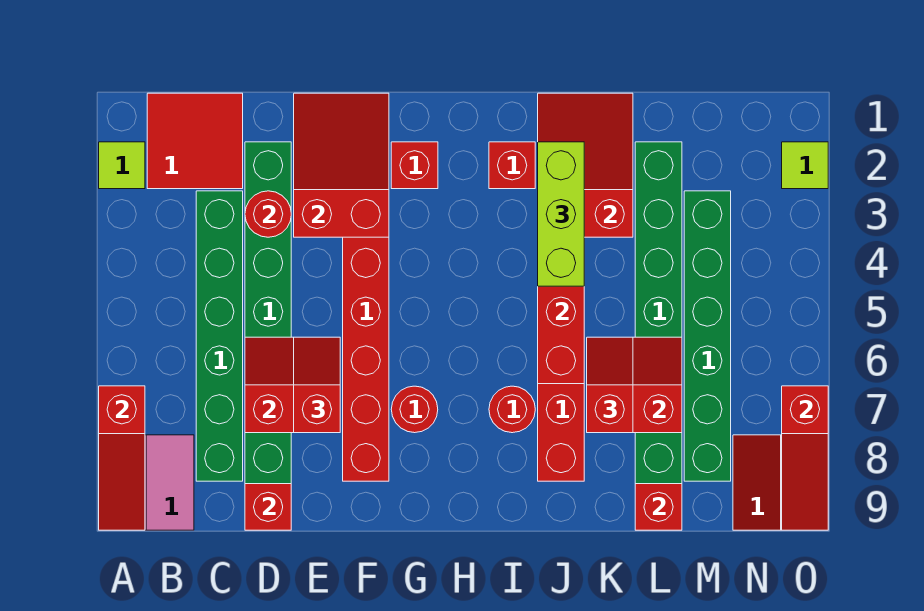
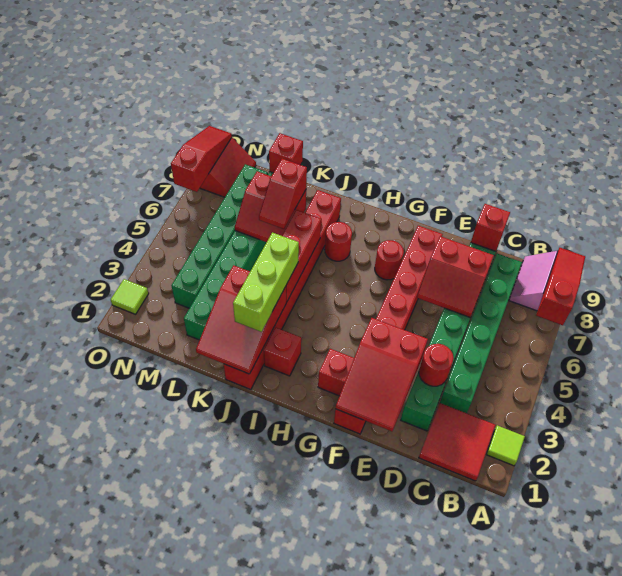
red 1x2 slope [294,337,340,433] -> none

